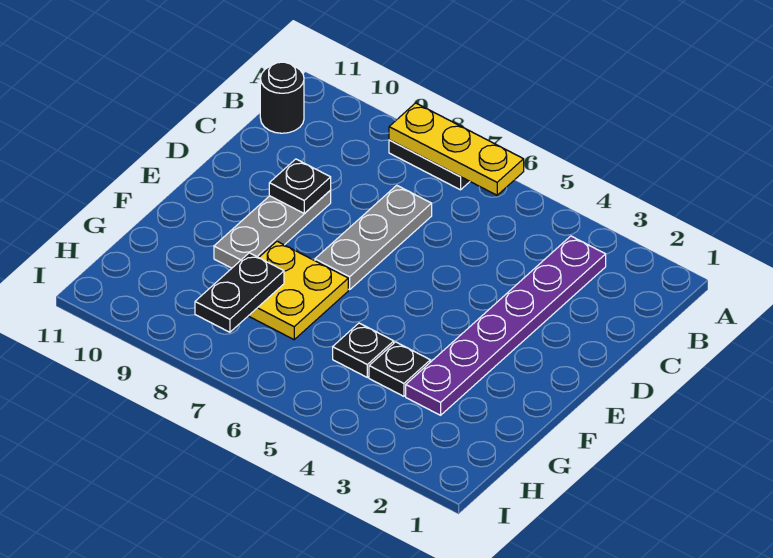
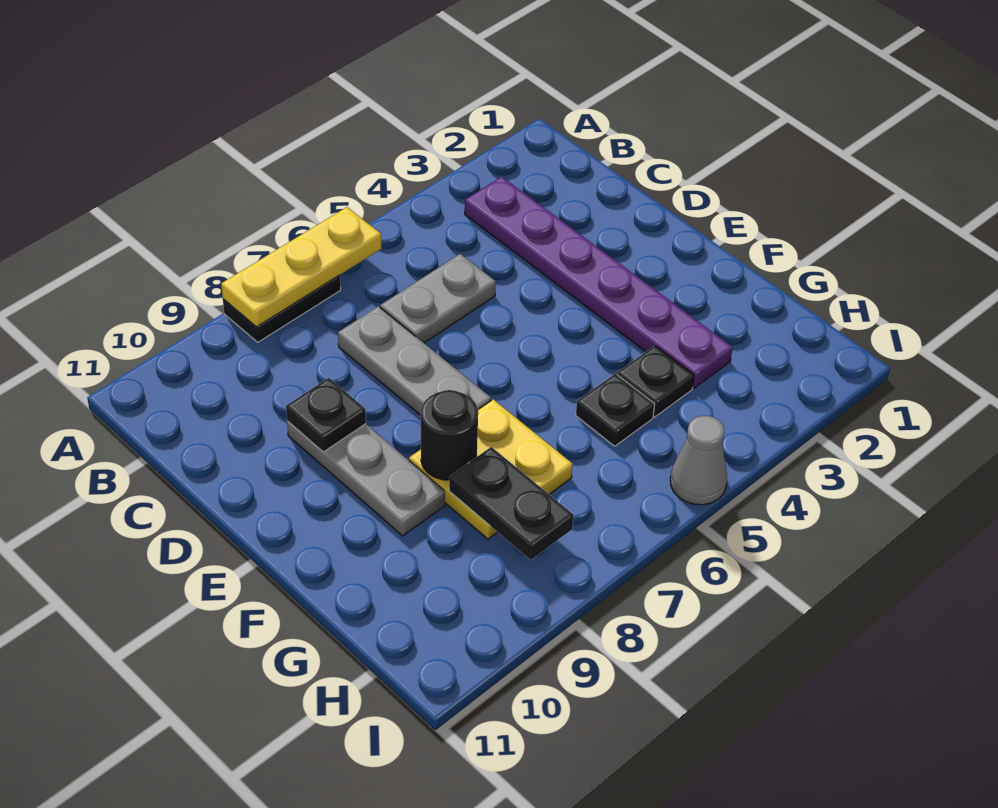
black 1x1 round brick [260,62,304,133] -> black 1x1 round brick moved to [421,390,478,480]
none -> grey 1x2 plate [380,254,496,343]
none -> grey 1x1 cone [670,416,727,505]

